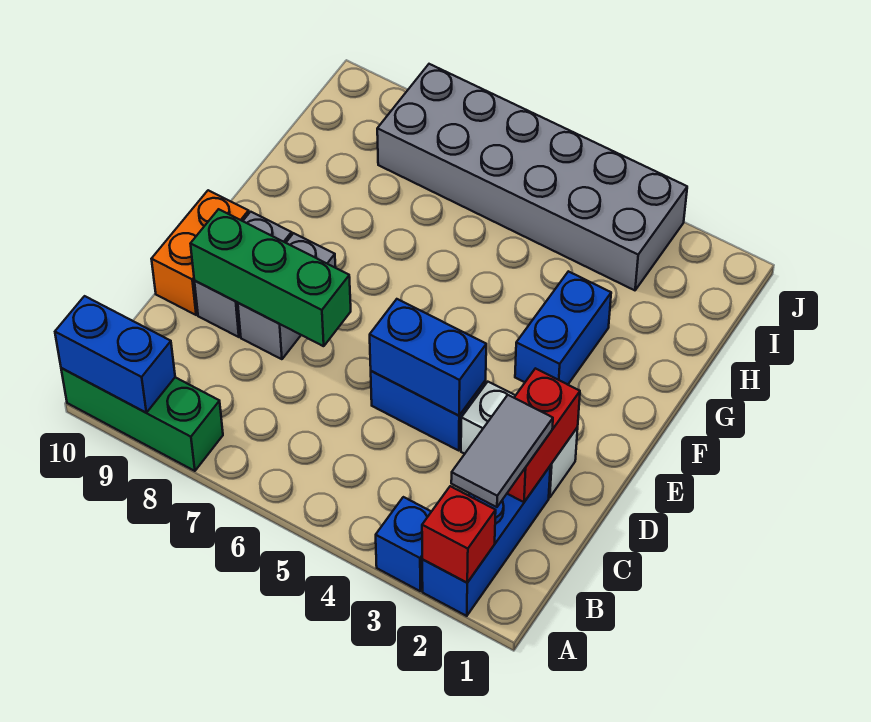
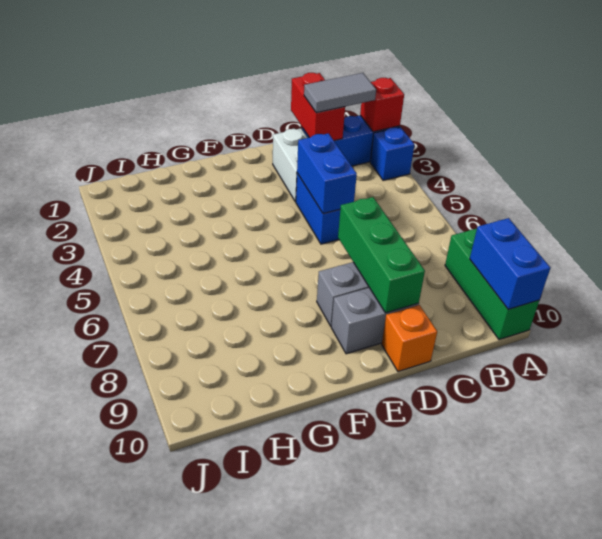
red 1x2 brick [507,368,580,502] -> red 1x2 brick turned to [291,73,345,141]
orange 1x2 brick [152,190,249,315] -> orange 1x1 brick [382,305,437,372]
blue 1x2 brick [515,271,611,385] -> none
grey 2x6 brick [377,64,687,290] -> none

